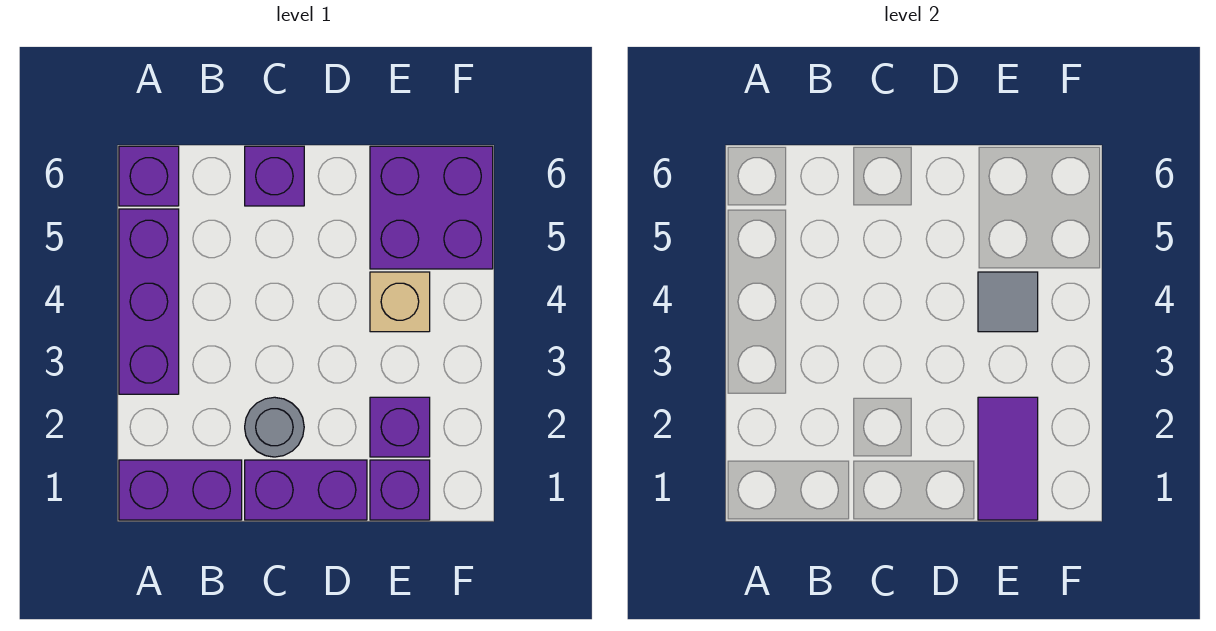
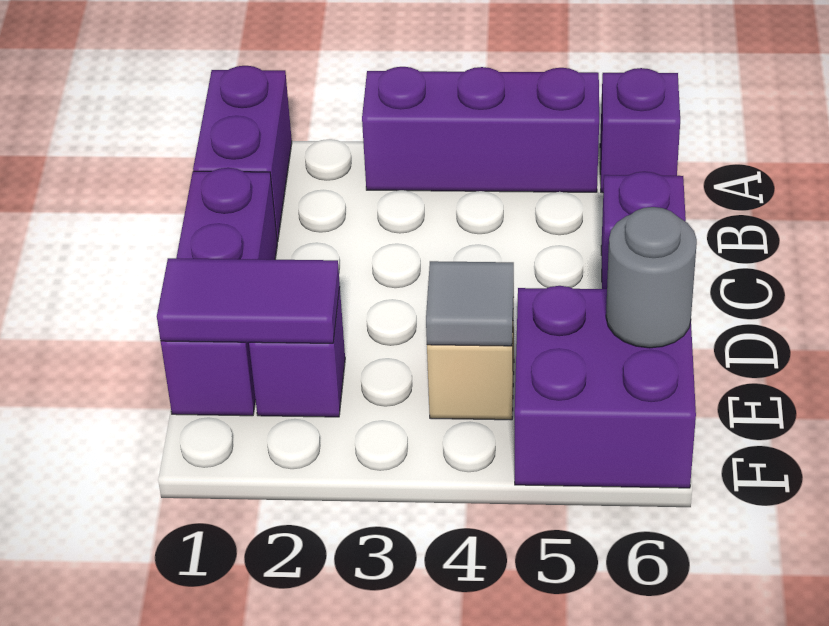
grey 1x1 round brick [245,397,304,457] -> grey 1x1 round brick moved to [606,207,697,348]

